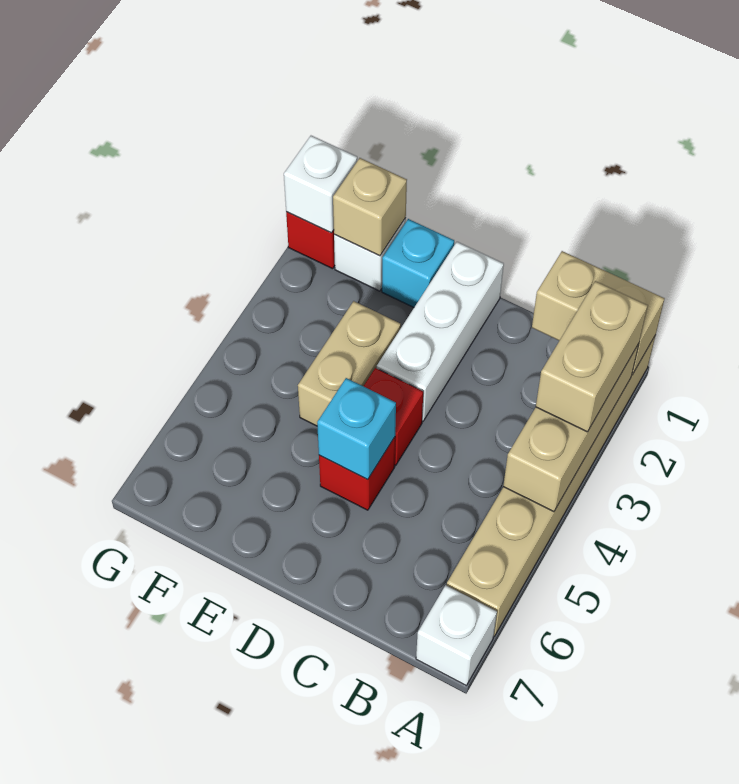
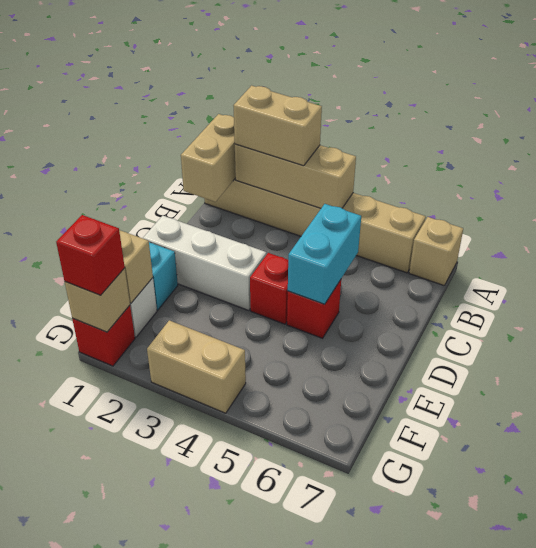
white 1x1 brick [416,585,497,685] -> tan 1x1 brick [409,217,463,285]
cyan 1x1 brick [317,378,396,480] -> cyan 1x2 brick [288,204,361,304]
tan 1x2 brick [298,301,401,426] -> tan 1x2 brick moved to [147,320,246,413]
white 1x1 brick [284,136,357,233] -> tan 1x1 brick [65,268,130,332]
none -> red 1x1 brick [56,215,125,295]

